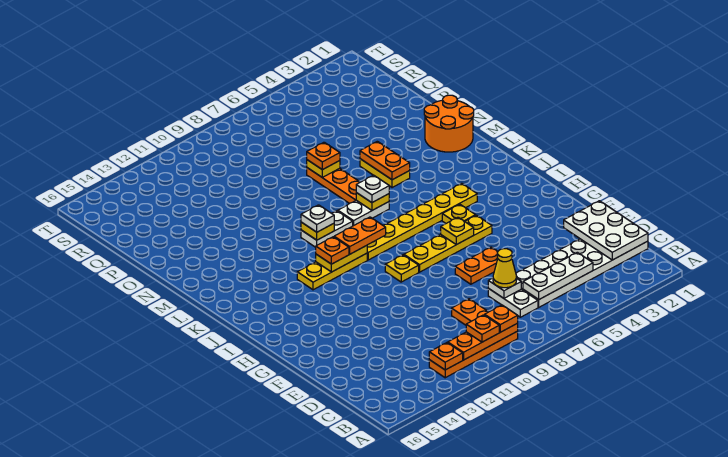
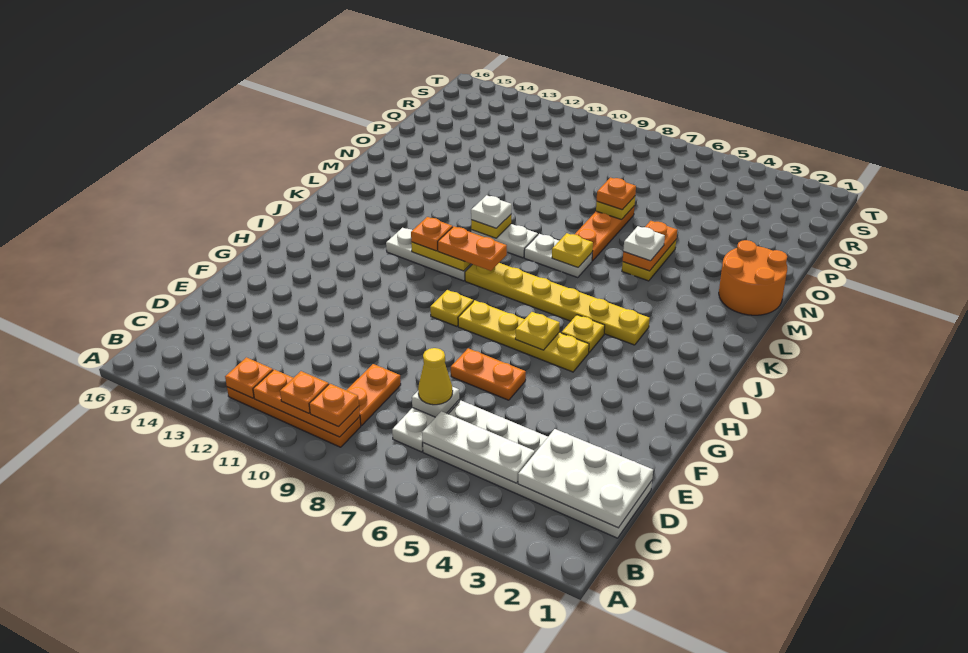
white 2x3 plate [564,201,648,260] -> white 2x3 plate turned to [518,429,653,528]
yellow 1x3 plate [297,253,367,290] -> white 1x3 plate [386,228,472,281]
white 1x1 plate [356,175,389,203] -> white 1x1 plate moved to [623,226,665,261]

